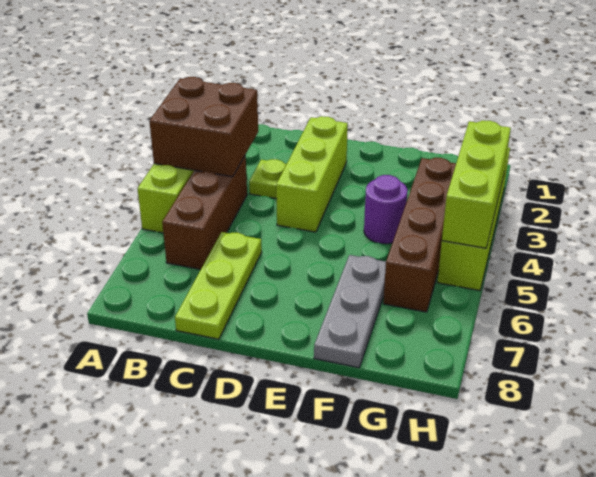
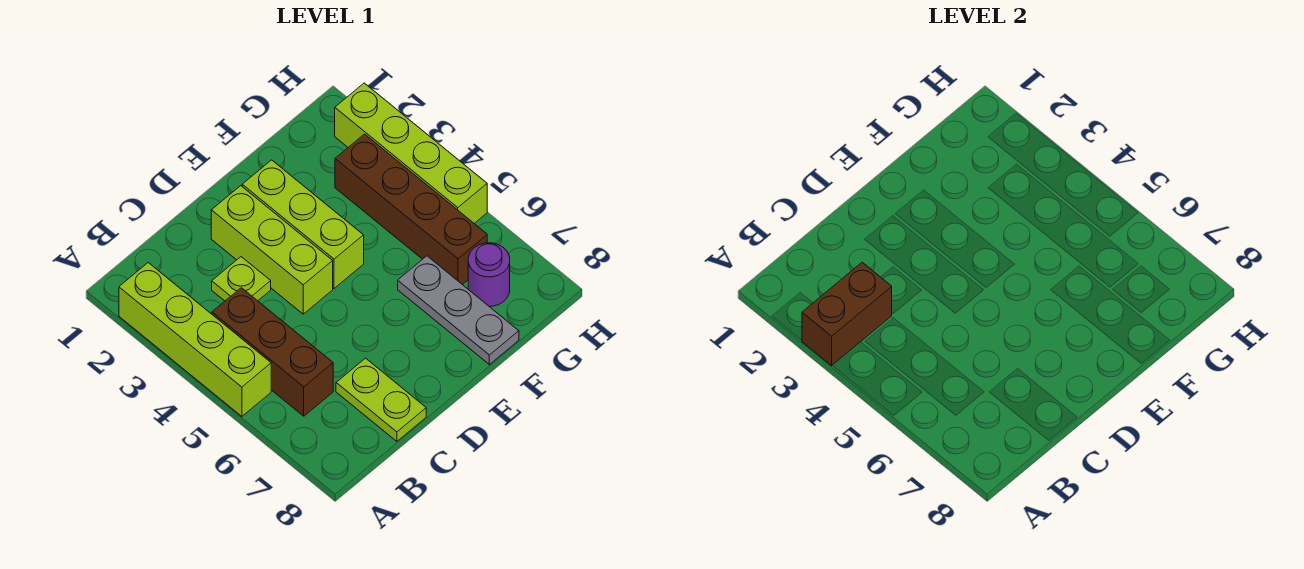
brown 2x2 brick [149,77,258,177] -> brown 1x2 brick [802,262,892,366]
lime 1x3 plate [175,232,262,339] -> lime 1x2 plate [336,358,426,441]
purple 1x1 round brick [364,175,408,244] -> purple 1x1 round brick moved to [468,243,510,306]
lime 1x3 brick [442,120,511,248] -> lime 1x3 brick moved to [242,160,364,288]

